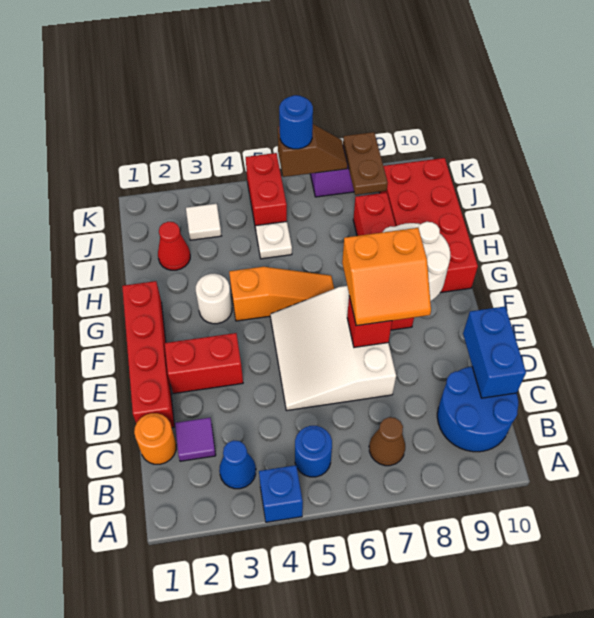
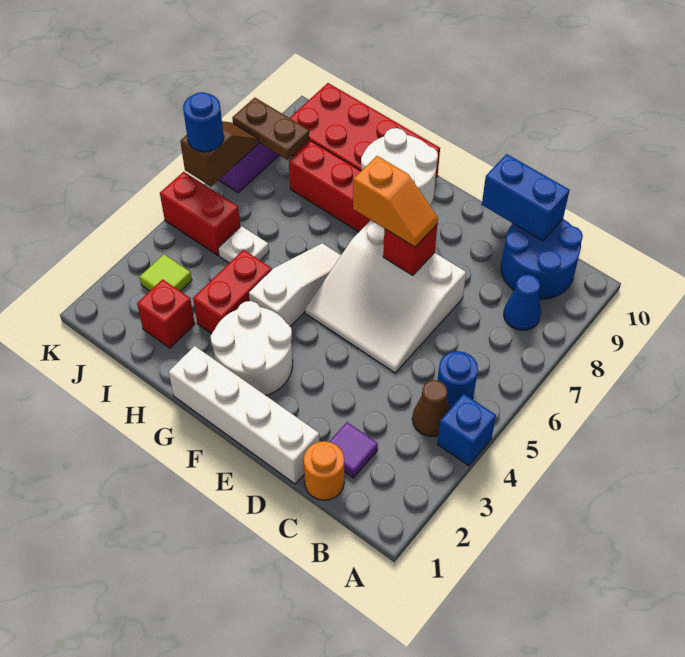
blue 1x1 cone [219,440,256,489] -> blue 1x1 cone moved to [504,275,541,330]
brown 1x1 cone [369,417,405,466] -> brown 1x1 cone moved to [412,380,450,437]
red 1x4 brick [122,281,174,428] -> white 1x4 brick [169,346,320,484]
red 1x2 brick [165,333,243,394] -> red 1x2 brick moved to [193,250,272,334]
orange 2x2 slope [342,228,431,326] -> orange 1x2 slope [353,156,438,247]
white 1x1 round brick [196,274,232,324] -> white 2x2 round brick [211,301,293,395]
orange 1x3 slope [229,267,334,321] -> white 1x3 slope [249,243,341,326]
red 1x1 cone [158,222,190,270] -> red 1x1 brick [137,279,195,348]
white 1x1 tile [186,204,221,240] -> lime 1x1 tile [140,254,192,291]

